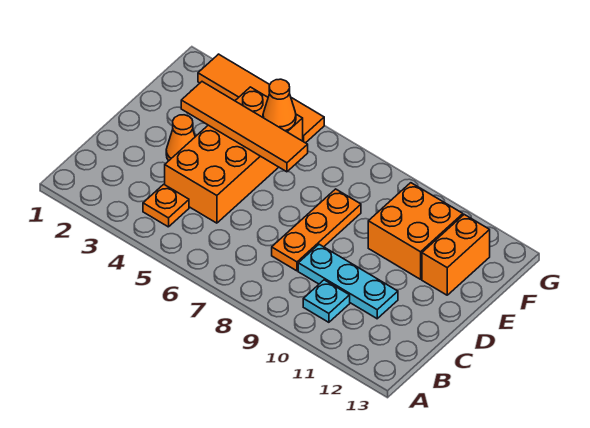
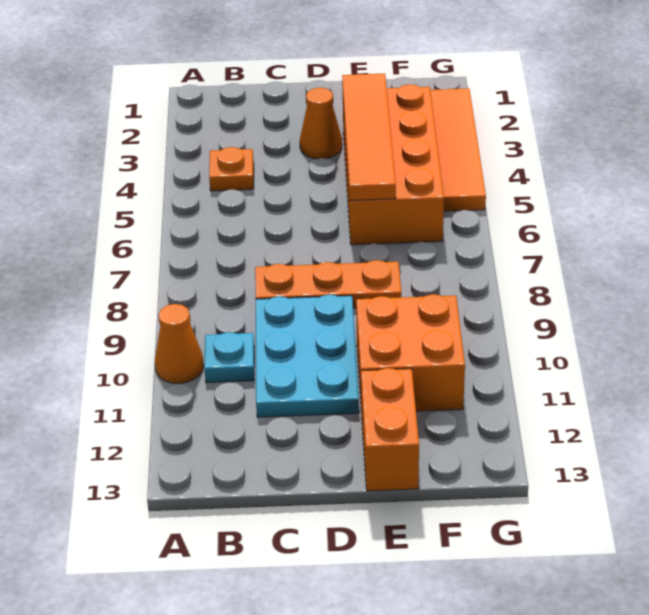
orange 2x4 brick [165,87,303,223] -> orange 2x4 brick turned to [343,84,444,245]
cyan 1x3 plate [298,244,398,319] -> cyan 2x3 plate [256,295,359,417]
orange 1x2 brick [422,215,490,295] -> orange 1x2 brick turned to [361,368,419,491]
orange 1x1 cone [263,79,296,131] -> orange 1x1 cone moved to [155,304,204,384]

